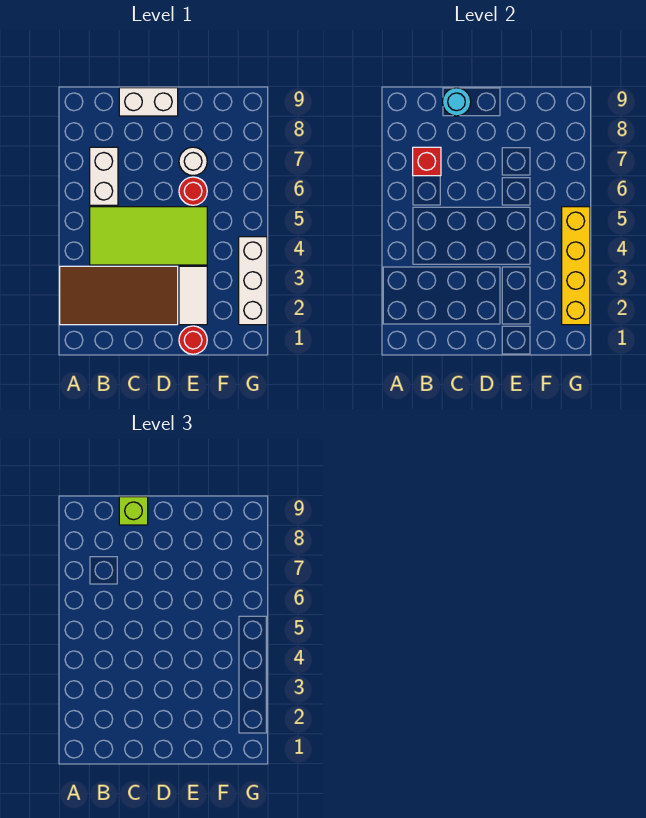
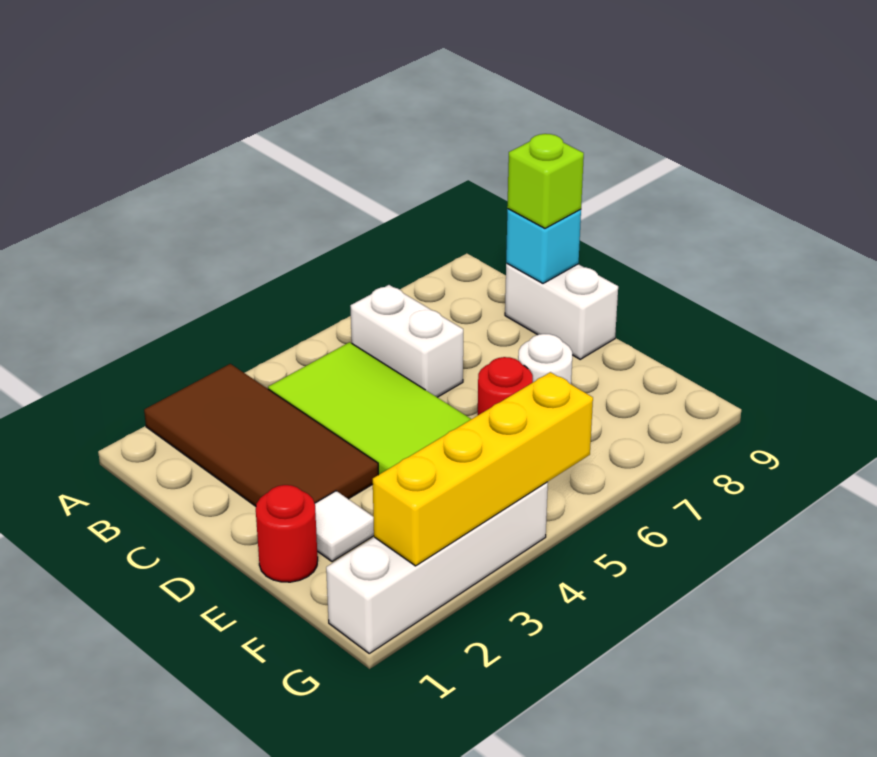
white 1x2 brick [90,147,118,205] -> white 1x2 brick turned to [350,285,463,397]
red 1x1 brick [413,147,441,176] -> none
cyan 1x1 round brick [442,88,471,116] -> cyan 1x1 brick [506,209,581,283]
white 1x2 tile [179,266,207,325] -> white 1x1 tile [315,491,374,562]
white 1x3 brick [239,237,267,325] -> white 1x4 brick [326,482,548,653]

